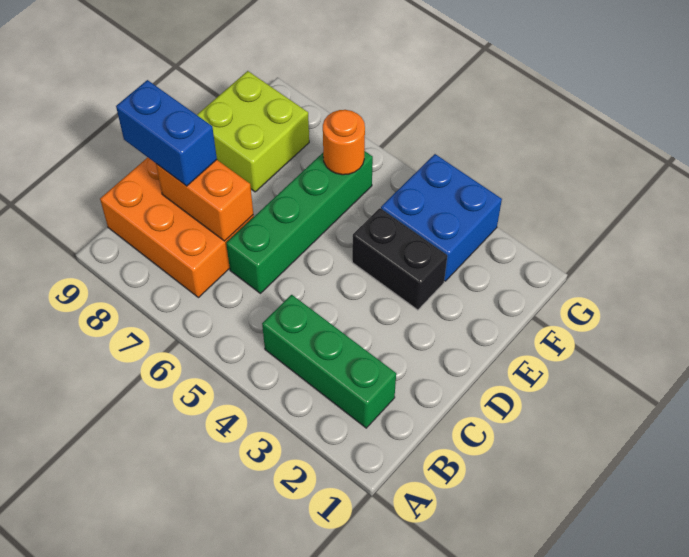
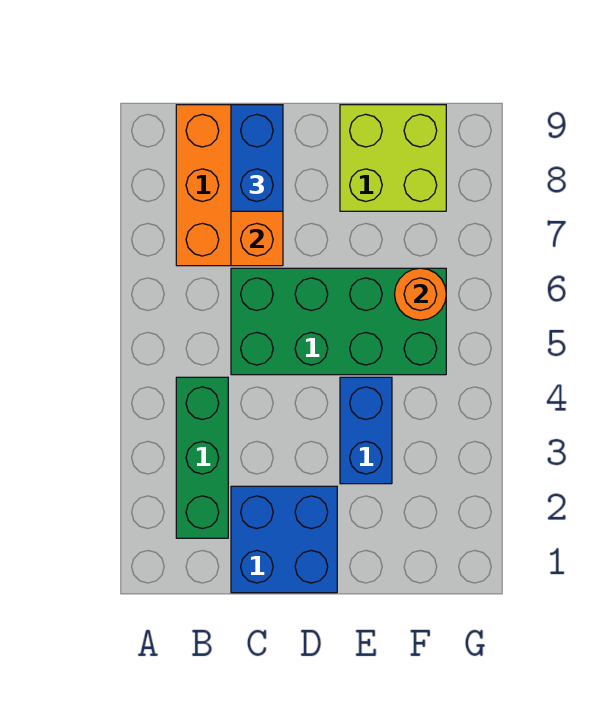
green 1x4 brick [226,151,373,293] -> green 2x4 brick [231,268,446,375]
black 1x2 brick [352,208,447,310] -> blue 1x2 brick [340,377,392,484]
blue 2x2 brick [381,154,502,281] -> blue 2x2 brick moved to [231,486,337,593]

